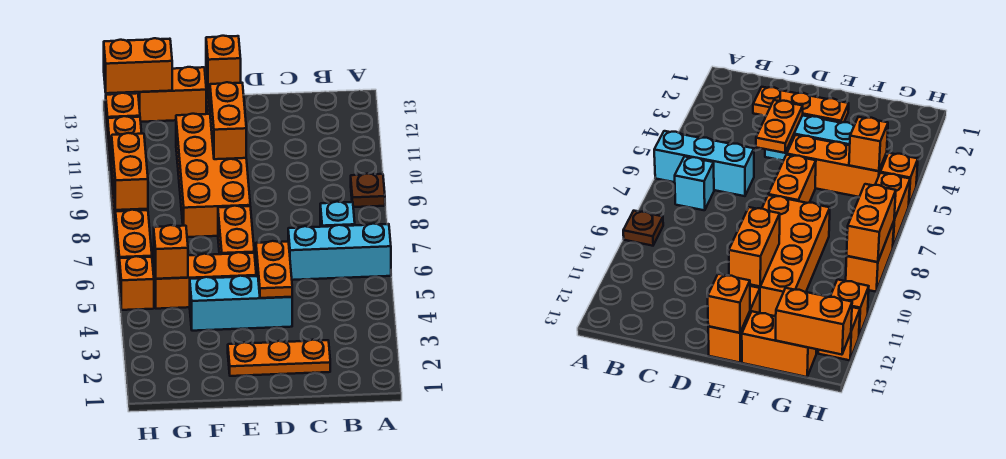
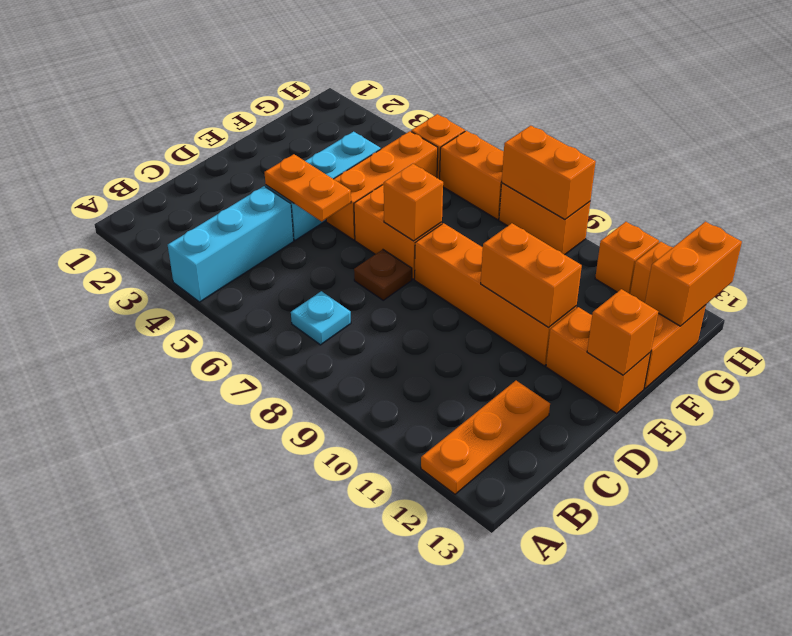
cyan 1x3 brick [288,224,391,280] -> cyan 1x3 brick moved to [168,186,294,302]
brown 1x1 plate [351,174,385,207] -> brown 1x1 plate moved to [354,249,412,300]
cyan 1x1 brick [320,202,355,227] -> cyan 1x1 plate [291,291,351,345]
orange 1x3 plate [228,340,330,376] -> orange 1x3 plate moved to [421,381,550,494]
orange 2x4 brick [176,114,250,237] -> orange 1x4 brick [415,223,576,366]
orange 1x1 brick [154,225,188,279] -> orange 1x1 brick moved to [384,164,443,241]

